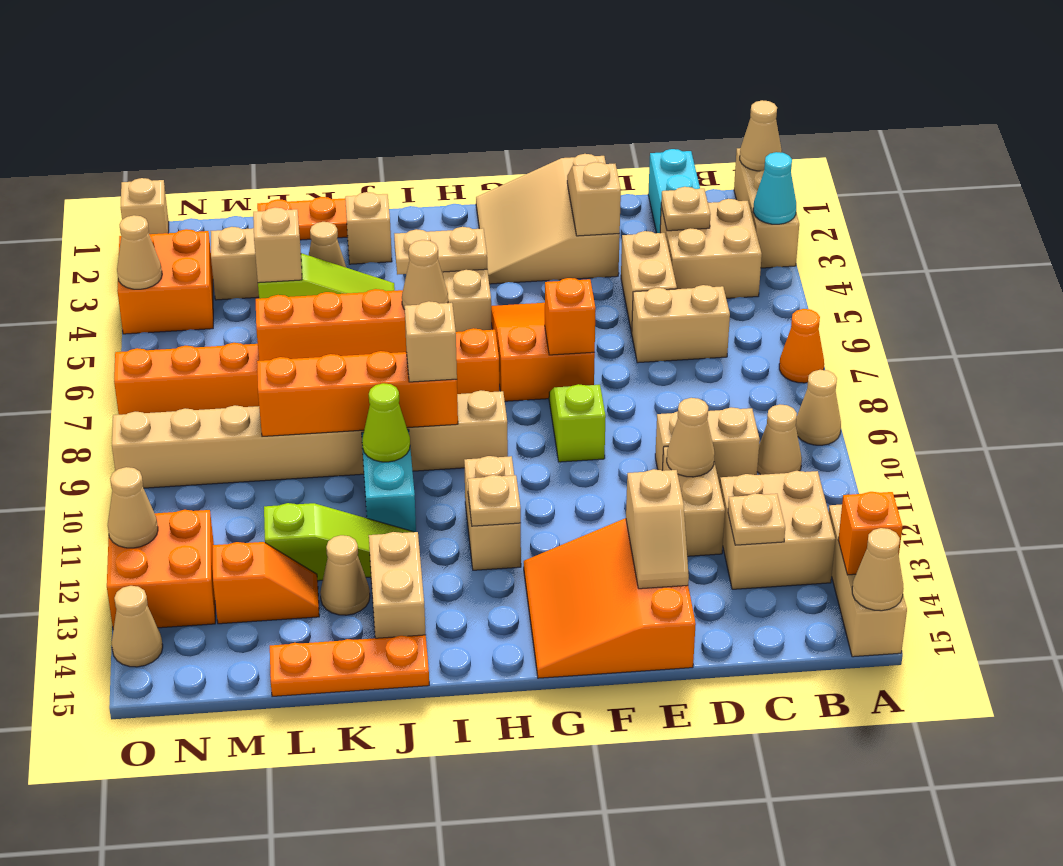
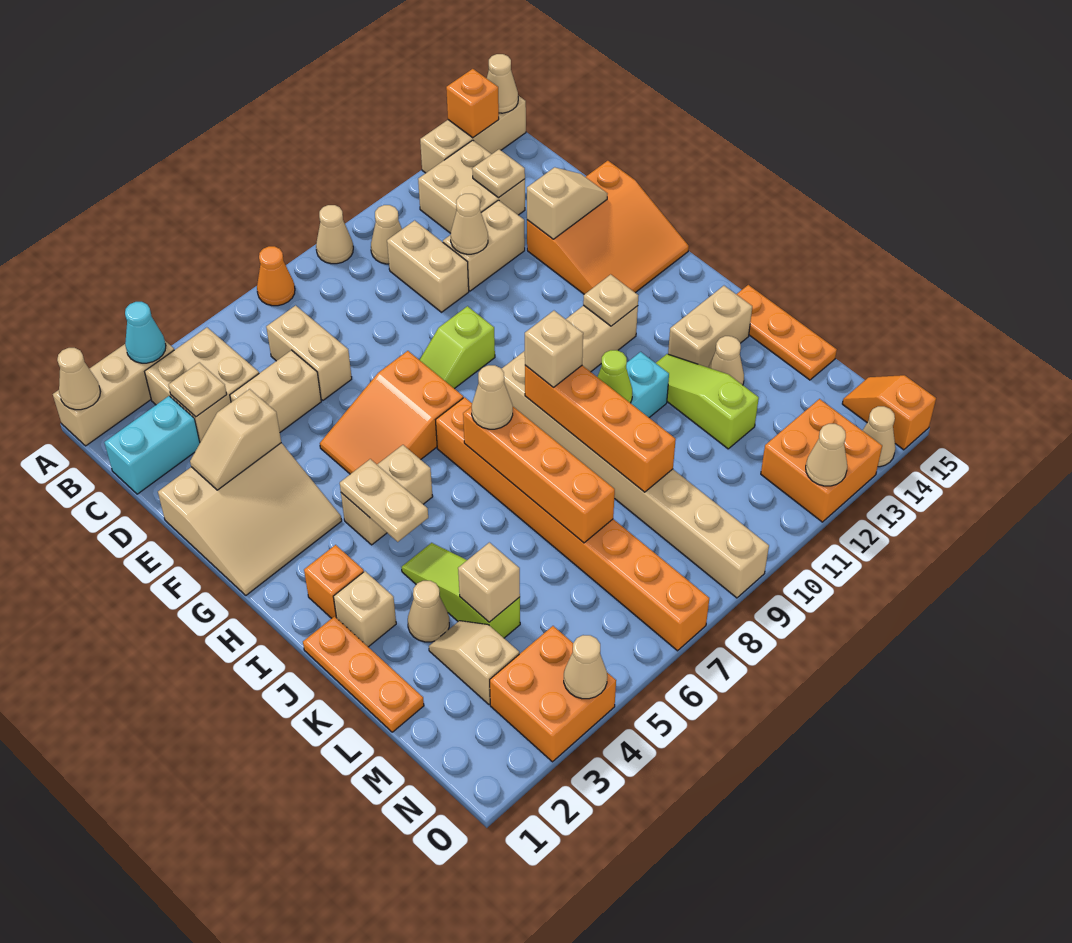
orange 1x1 brick [545,278,596,355] -> orange 1x1 brick moved to [304,545,364,618]
orange 1x2 slope [213,542,319,624] -> orange 1x2 slope moved to [842,375,936,450]
tan 1x1 brick [121,178,169,234] -> none

